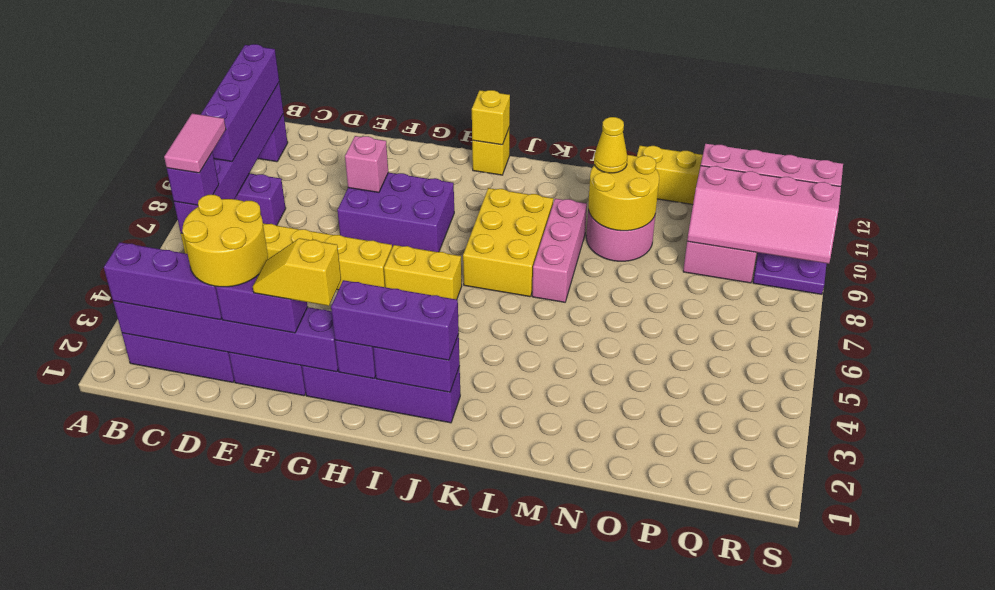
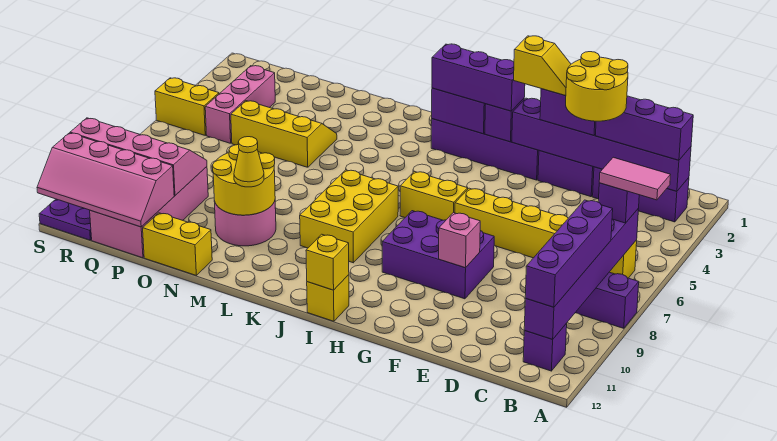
pink 1x2 tile [164,113,226,173] -> pink 1x2 tile turned to [599,157,670,200]
pink 1x3 brick [532,199,587,302] -> pink 1x3 brick moved to [205,66,275,143]
none -> yellow 2x3 slope [231,101,337,167]
none -> yellow 1x2 brick [155,78,219,135]

